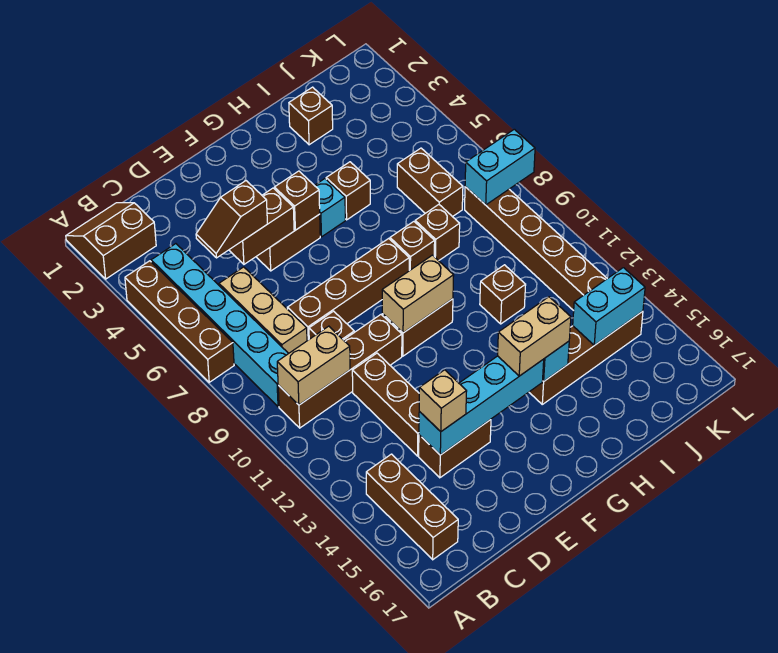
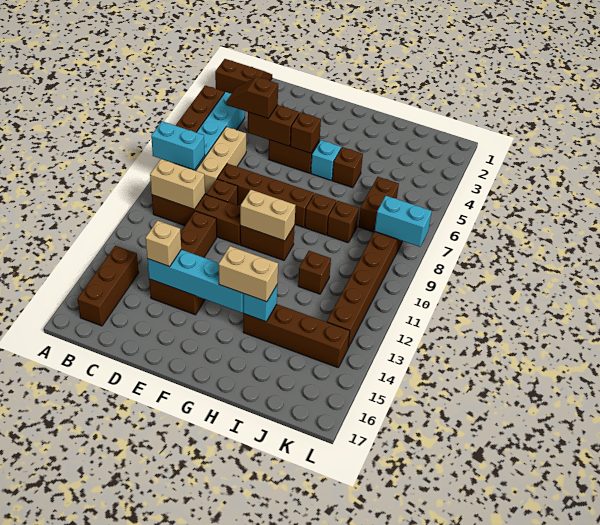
brown 1x1 brick [289,87,333,145] -> none
cyan 1x2 brick [573,268,645,345] -> cyan 1x2 brick moved to [151,121,205,170]

